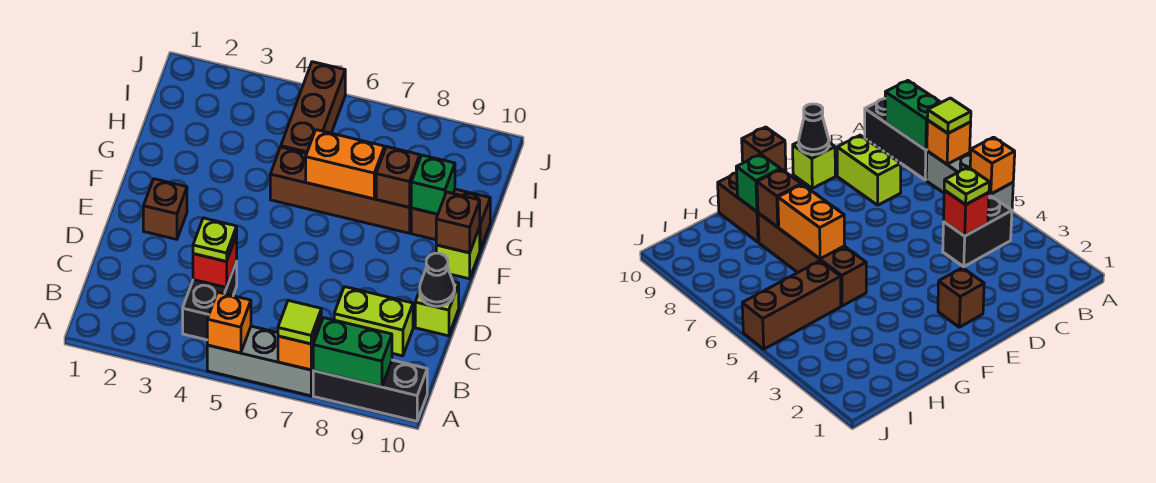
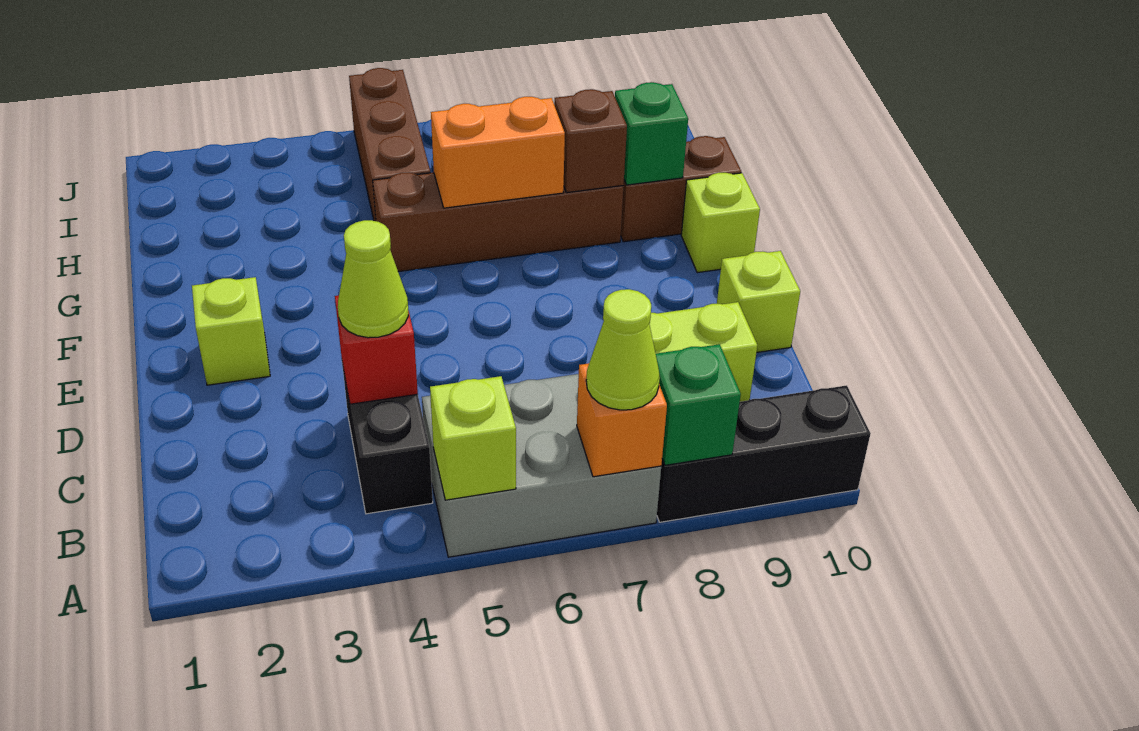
grey 1x3 brick [207,326,313,396] -> grey 2x3 brick [422,374,661,557]
orange 1x1 brick [207,292,251,353] -> lime 1x1 brick [430,376,516,500]
lime 1x1 tile [278,300,321,344] -> lime 1x1 cone [586,289,660,410]
green 1x2 brick [313,318,392,387] -> green 1x1 brick [656,344,741,465]
lime 1x1 plate [193,218,237,261] -> lime 1x1 cone [338,220,408,338]
black 1x1 cone [420,253,455,306] -> none
brown 1x1 brick [143,179,187,239] -> lime 1x1 brick [192,277,270,385]
brown 1x1 brick [436,192,480,253] -> none

